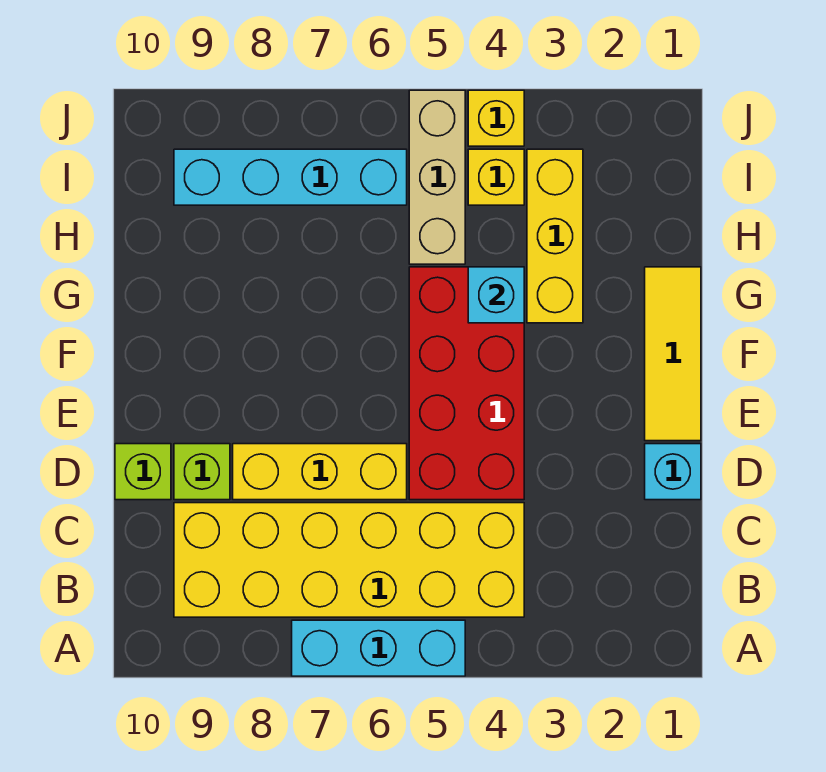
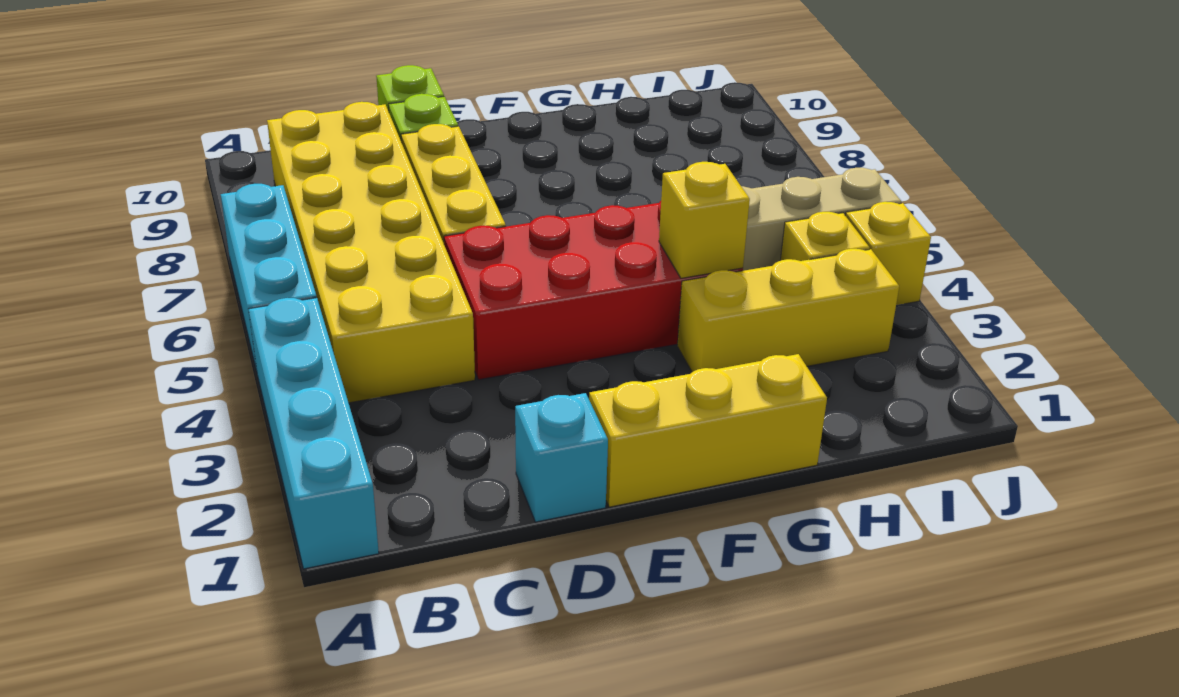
yellow 1x3 tile [645,267,701,441] -> yellow 1x3 brick [589,354,827,507]
cyan 1x1 brick [468,267,524,323] -> yellow 1x1 brick [659,162,750,278]
cyan 1x4 brick [174,149,407,205] -> cyan 1x4 brick moved to [248,298,379,569]

